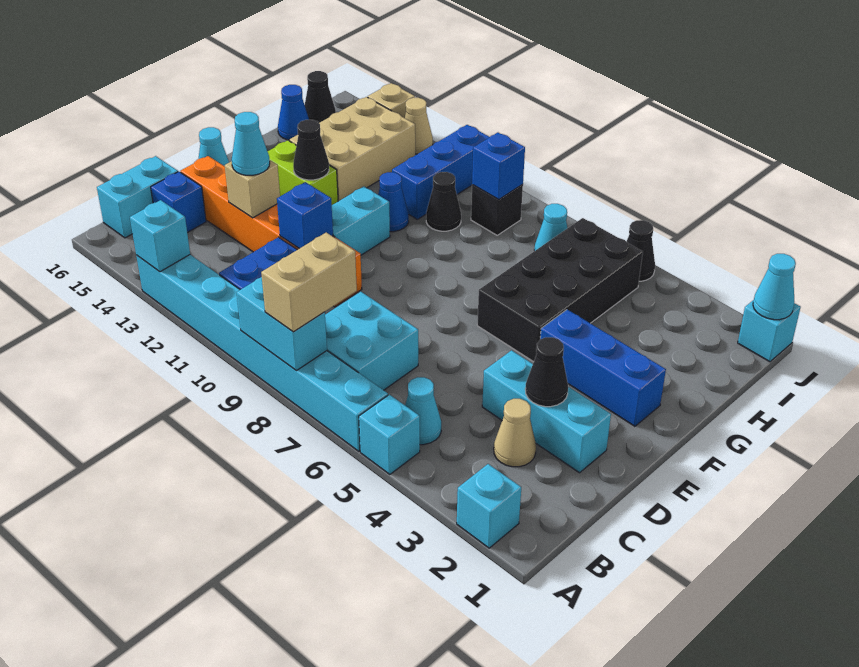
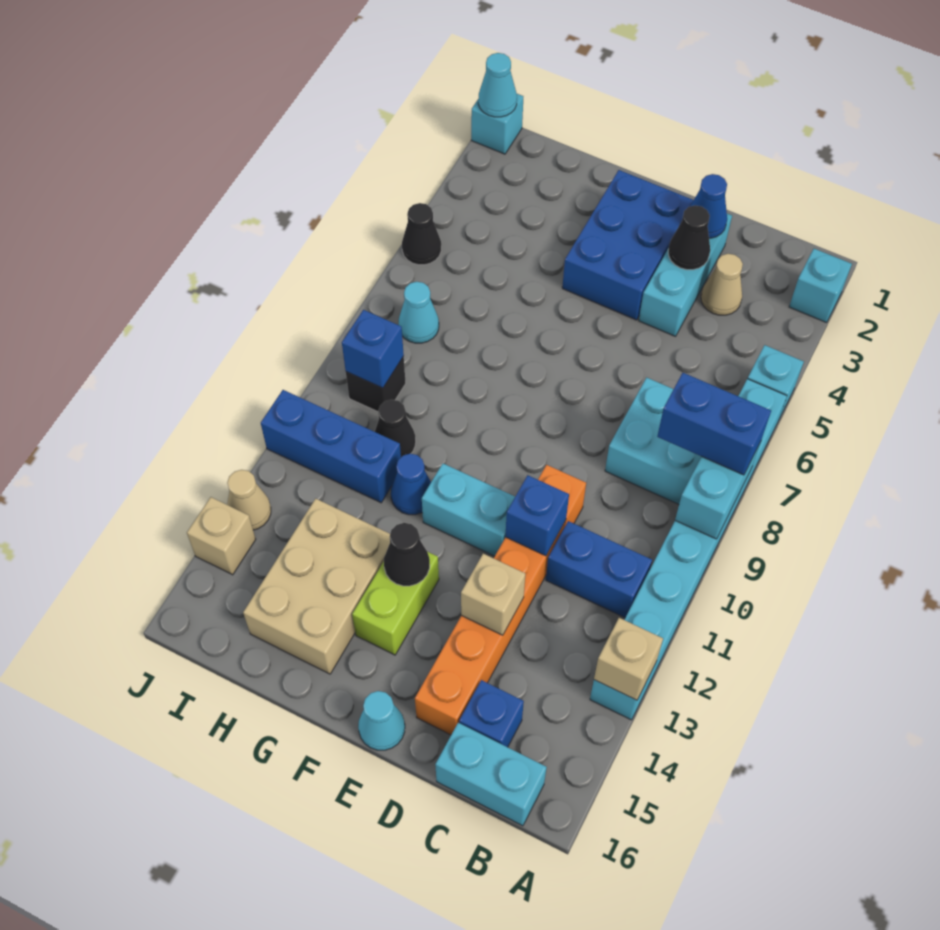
tan 1x2 brick [261,233,357,332] -> blue 1x2 brick [657,373,771,475]
cyan 1x1 brick [130,200,190,272] -> tan 1x1 brick [594,618,663,700]
cyan 1x1 cone [405,377,441,445] -> none
cyan 1x1 cone [232,112,270,175] -> none
blue 1x3 brick [540,310,666,426] -> blue 2x3 brick [562,170,693,320]
black 2x4 brick [477,218,643,362] -> none
tan 2x3 brick [289,97,415,201] -> tan 2x3 brick turned to [243,499,390,674]
blue 1x1 cone [278,85,309,140] -> blue 1x1 cone moved to [690,174,727,238]
black 1x1 cone [305,71,336,123] -> none

